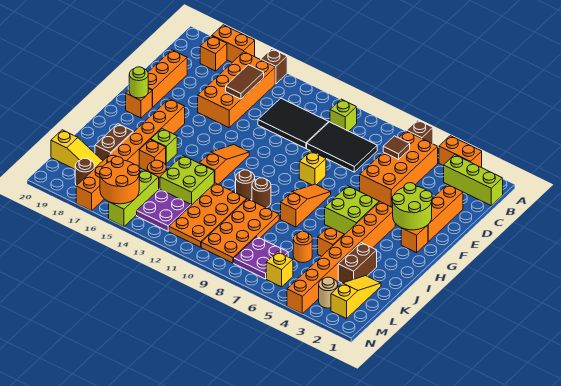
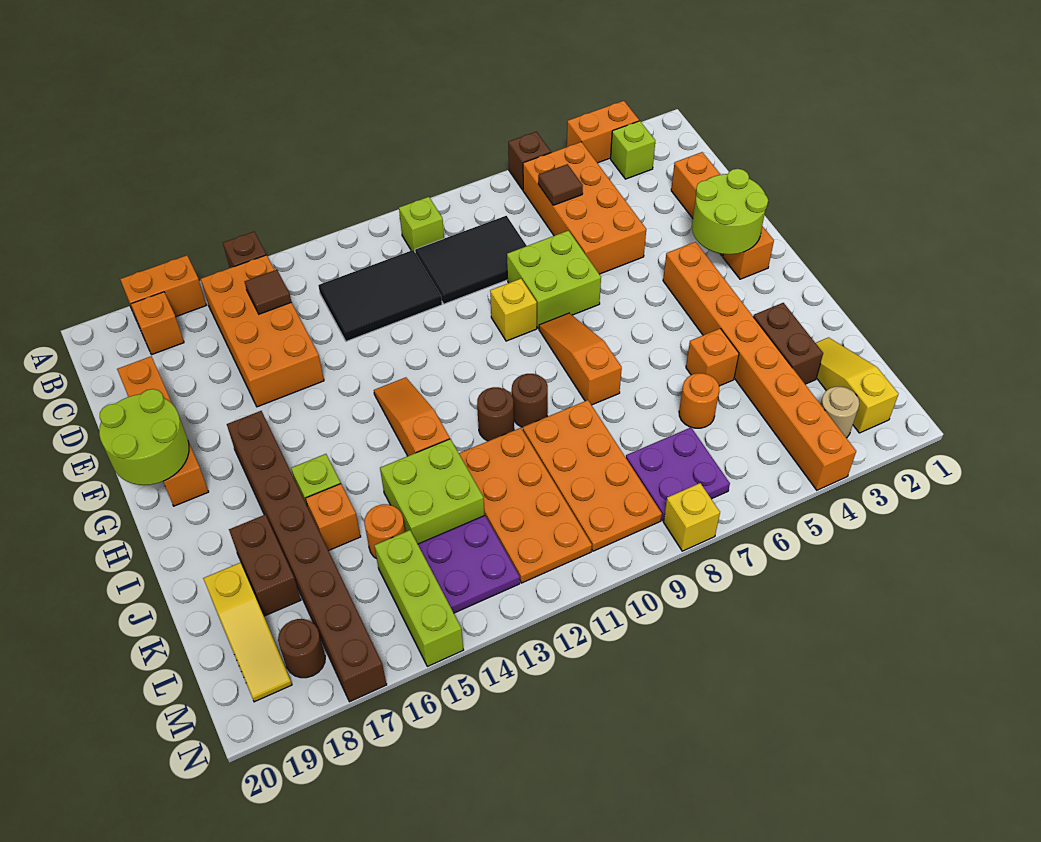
lime 1x3 brick [444,155,503,205] -> lime 1x1 brick [611,121,655,179]
brown 1x2 tile [226,65,264,99] -> brown 1x1 tile [245,270,291,314]
lime 2x2 brick [325,186,379,234] -> lime 2x2 brick moved to [507,231,601,329]
orange 1x8 brick [76,99,185,211] -> brown 1x8 brick [227,411,387,702]
lime 1x1 round brick [129,67,148,98] -> lime 2x2 round brick [99,389,189,485]
yellow 1x3 slope [51,130,103,169] -> yellow 1x3 slope turned to [203,563,292,702]
yellow 1x1 brick [266,252,293,287] -> yellow 1x1 brick moved to [663,483,720,551]
orange 2x2 round brick [100,157,140,204] -> none

